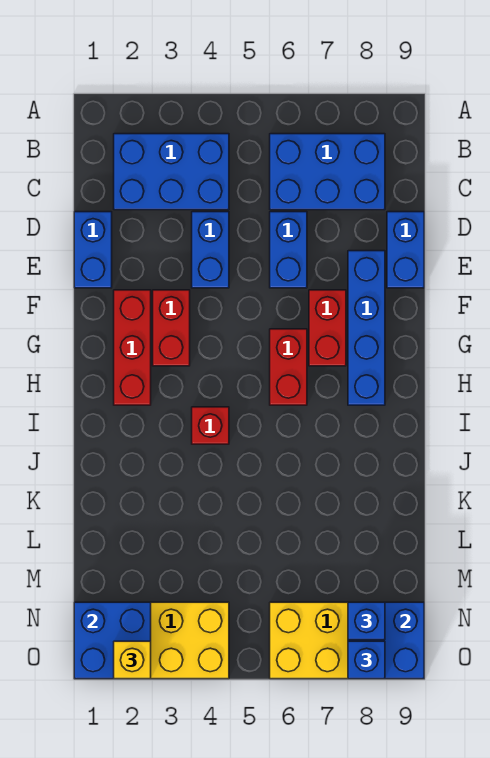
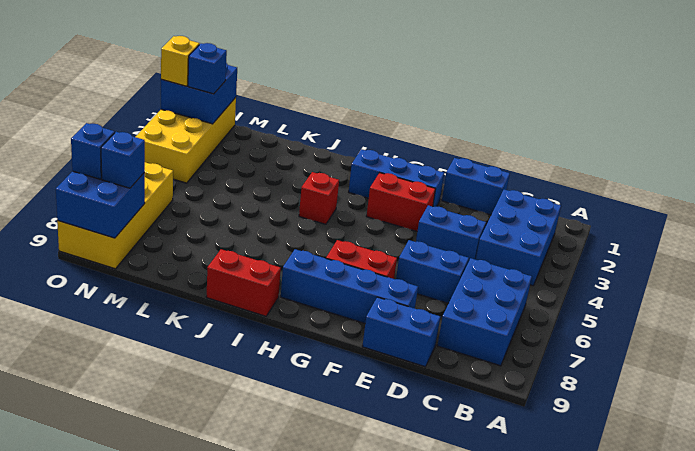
red 1x3 brick [114,290,151,405] -> blue 1x3 brick [349,149,444,207]
red 1x2 brick [270,329,307,405] -> red 1x2 brick moved to [206,249,281,316]
none -> blue 1x1 brick [188,43,227,94]

